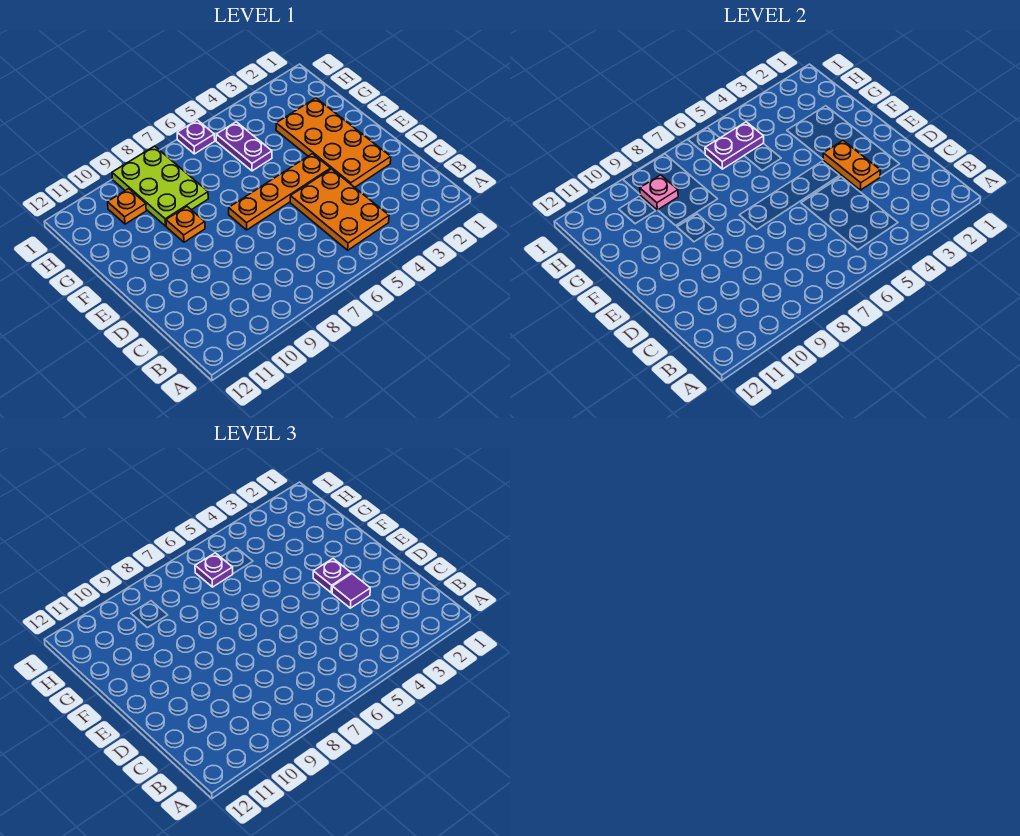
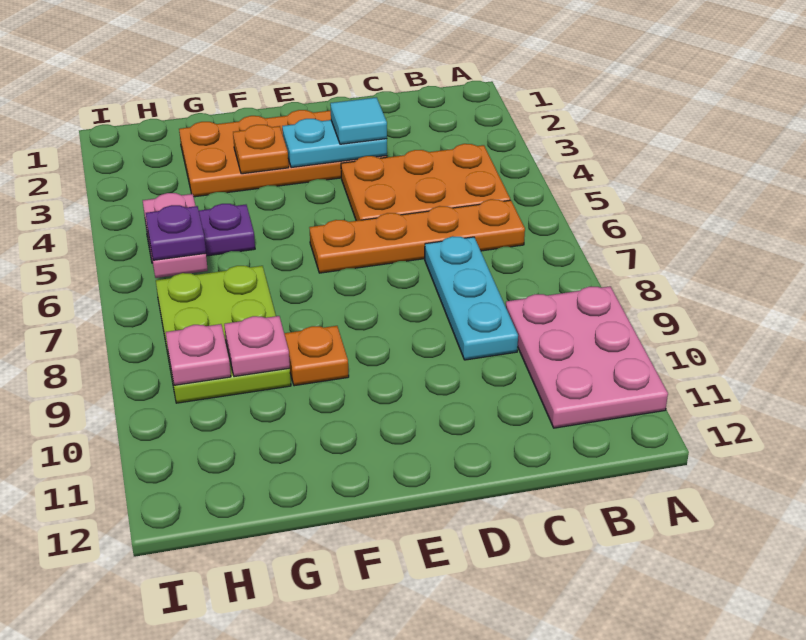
none -> pink 2x3 plate [506,286,668,428]
none -> cyan 1x3 plate [425,236,518,360]
orange 1x2 plate [823,141,880,190] -> cyan 1x2 plate [282,119,387,168]
purple 1x1 tile [332,574,370,608] -> cyan 1x1 tile [330,97,387,144]
purple 1x1 plate [313,559,351,593] -> none
orange 1x4 plate [229,154,331,230] -> orange 1x4 plate turned to [309,199,525,273]
lime 2x3 plate [112,146,208,226] -> lime 2x3 plate turned to [156,266,291,403]
none -> pink 1x1 plate [224,316,290,377]
purple 1x2 plate [705,122,764,169] -> pink 1x2 plate [143,193,208,278]
orange 1x1 plate [108,189,146,224] -> orange 1x1 plate moved to [233,125,289,174]
purple 1x1 plate [177,120,215,154] -> none

